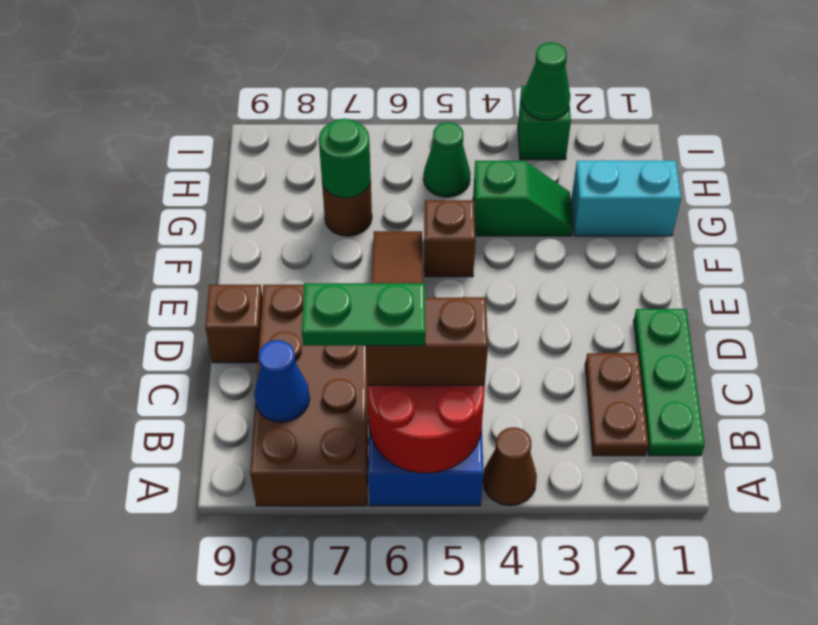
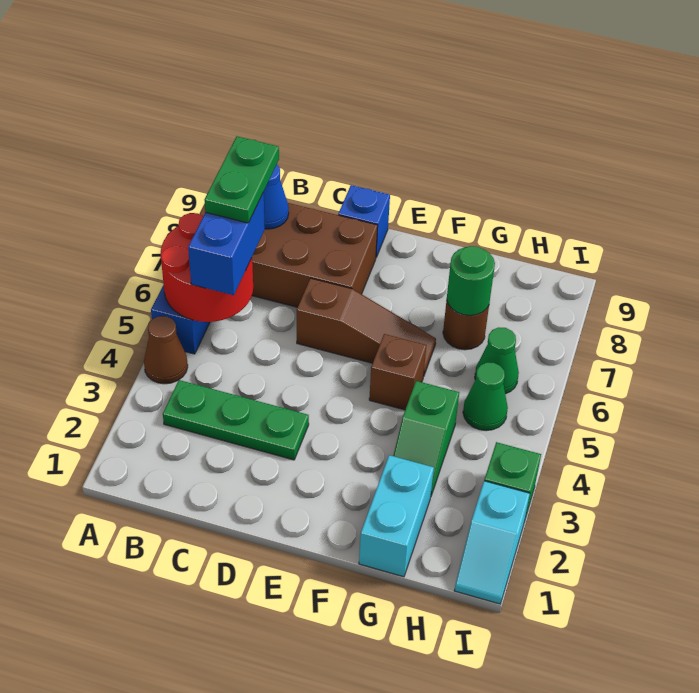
green 1x3 plate [634,309,705,456] -> green 1x3 plate moved to [163,380,309,460]
brown 1x2 plate [585,353,648,456] -> none
brown 1x2 brick [366,297,488,385] -> blue 1x2 brick [188,192,265,295]
brown 1x1 brick [205,285,262,363] -> blue 1x1 brick [338,185,390,257]
none -> cyan 1x2 slope [455,481,530,604]
green 1x1 cone [523,42,570,120] -> green 1x1 cone moved to [475,327,519,394]

